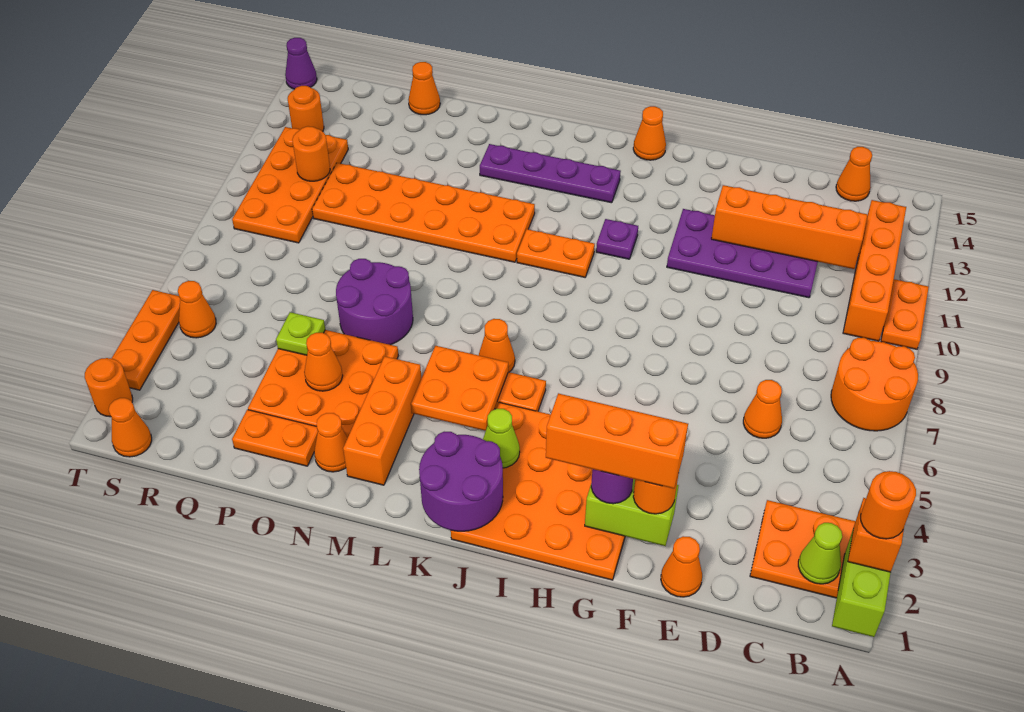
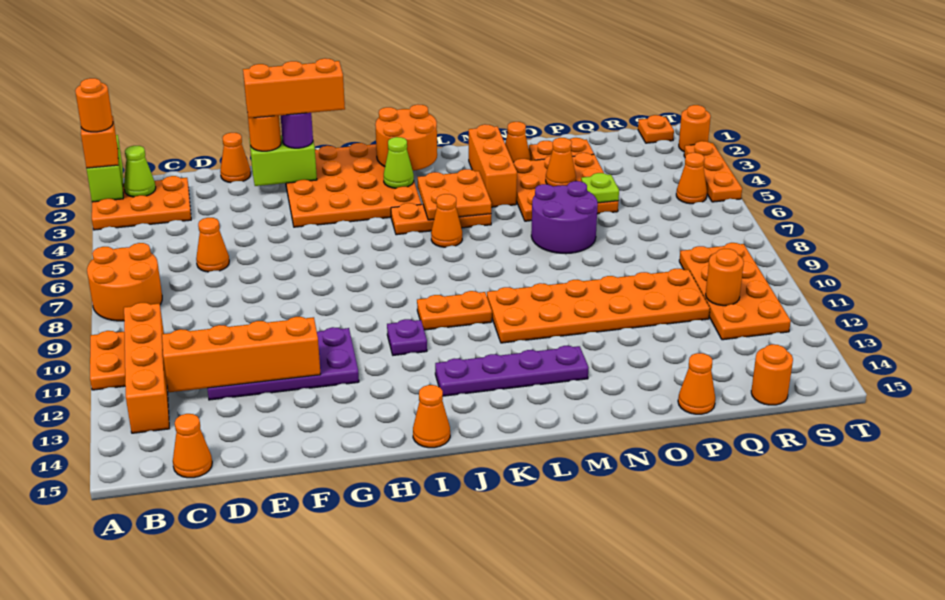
purple 2x2 round brick [419,432,503,531] -> orange 2x2 round brick [375,104,437,171]
orange 1x1 cone [109,398,152,457] -> orange 1x1 plate [638,115,674,143]
orange 1x1 round brick [288,86,324,131] -> orange 1x1 round brick moved to [751,344,793,405]
purple 1x1 cone [285,38,317,89] -> none

